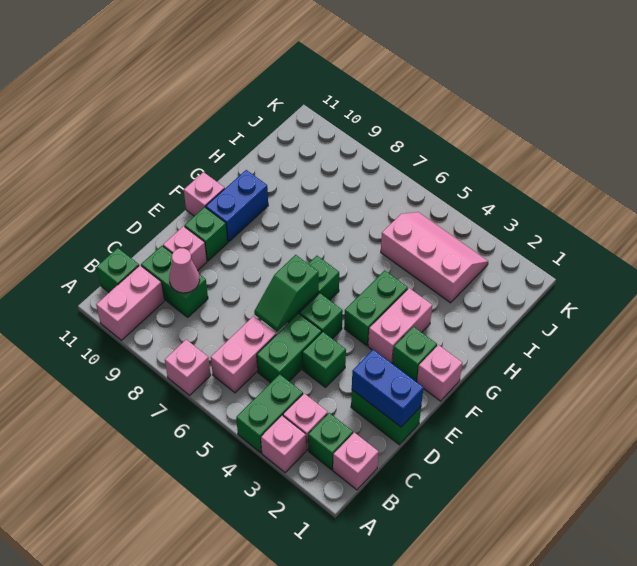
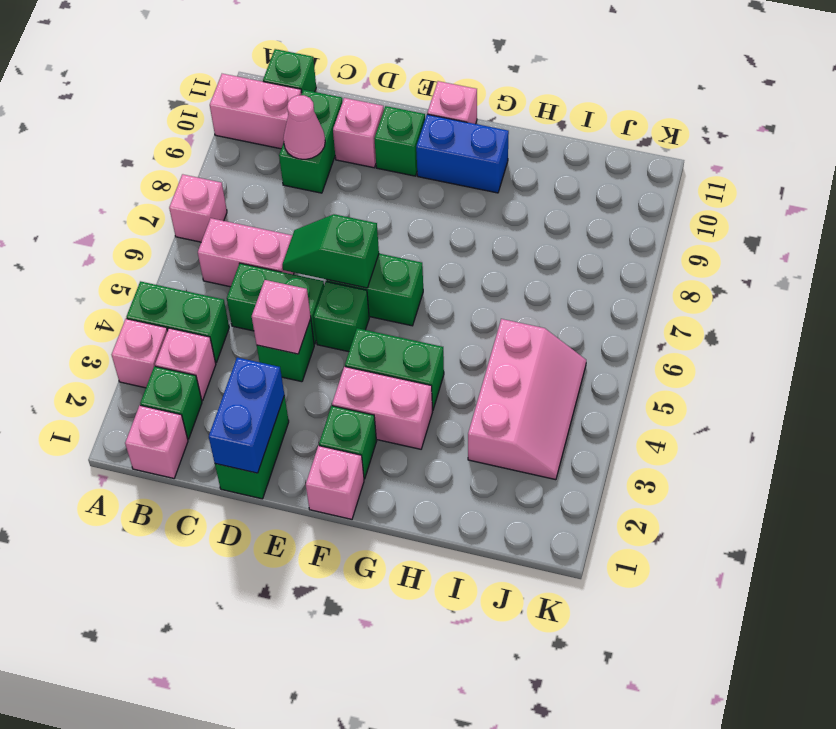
none -> pink 1x1 brick [252,280,311,354]

